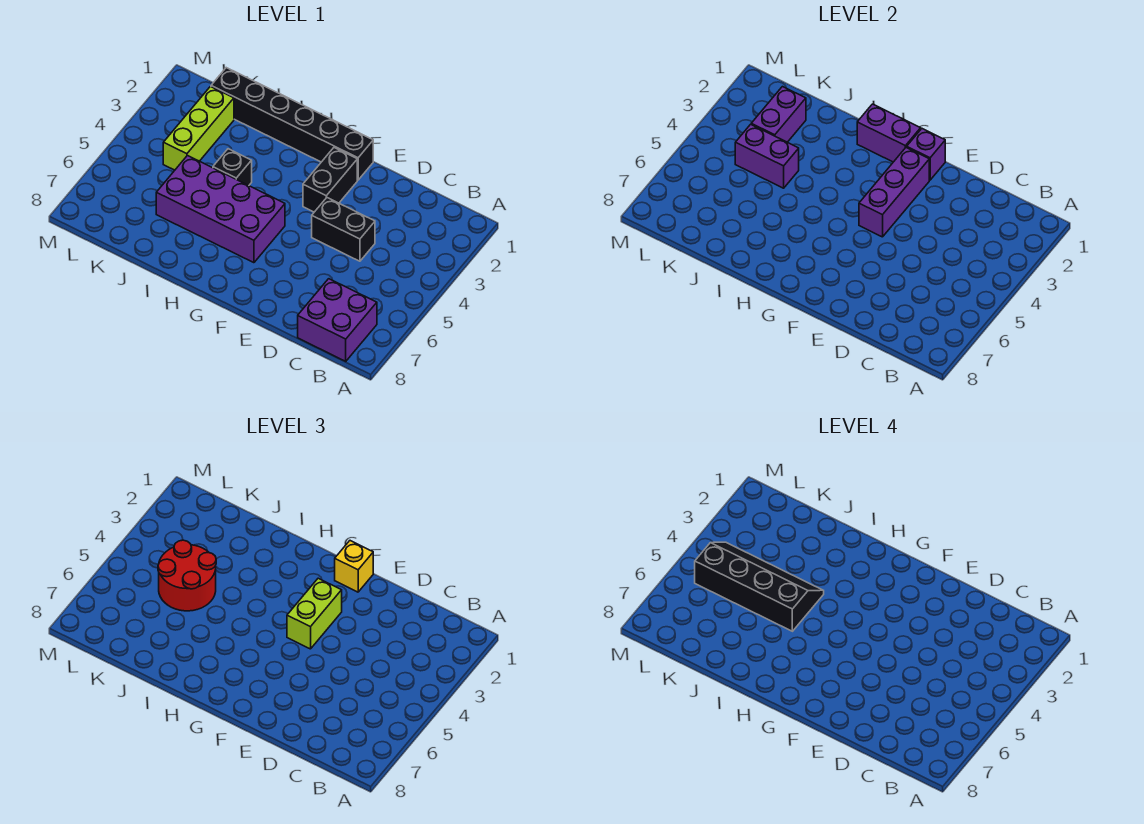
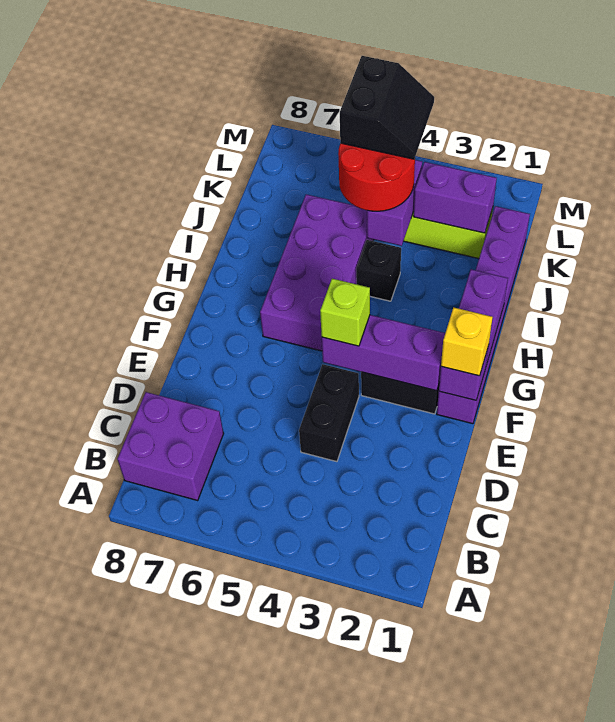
black 1x6 brick [211,68,373,180] -> purple 1x6 brick [437,206,530,424]
lime 1x2 brick [287,578,342,649] -> lime 1x1 brick [320,279,370,346]
black 2x4 slope [695,542,824,631] -> black 2x2 slope [340,56,434,159]

